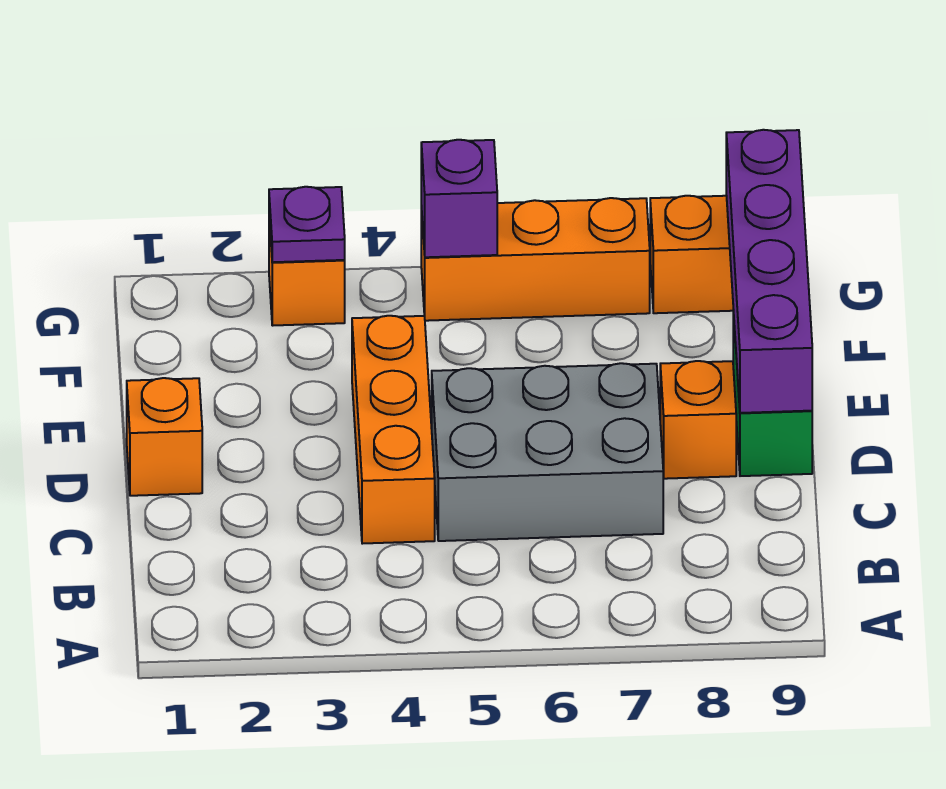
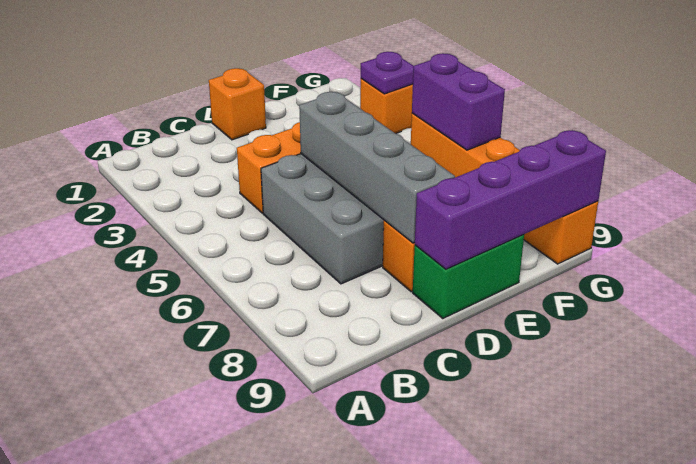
none -> grey 1x4 brick [299,92,455,243]
purple 1x1 brick [421,140,497,257] -> purple 1x2 brick [412,53,505,150]

